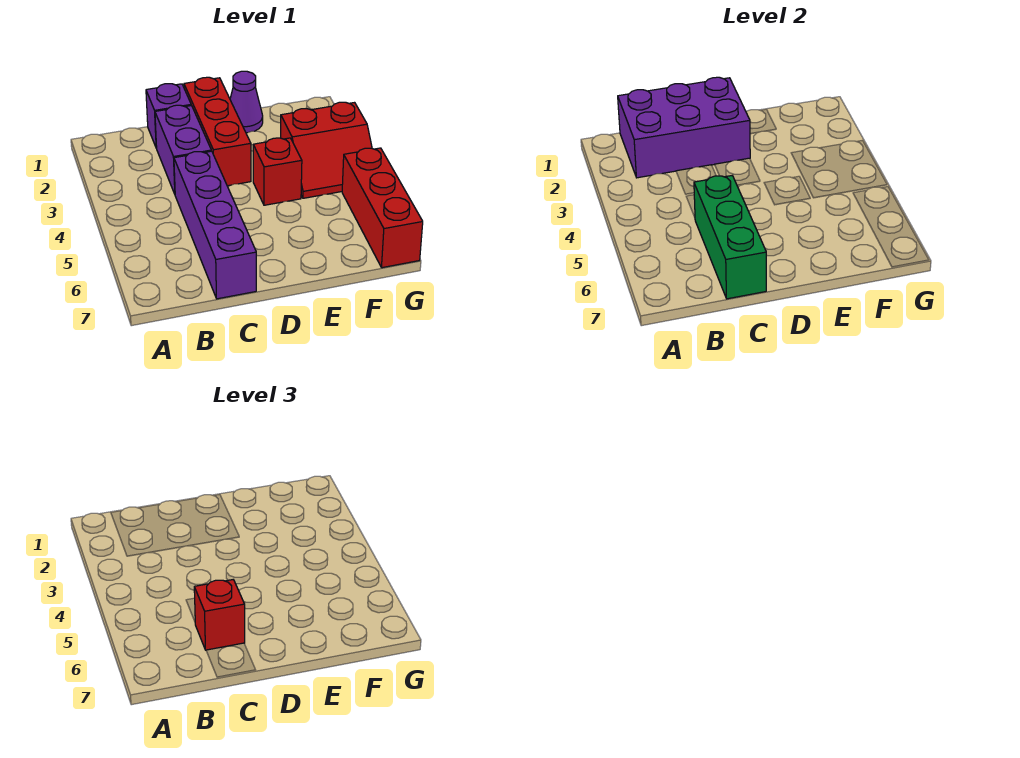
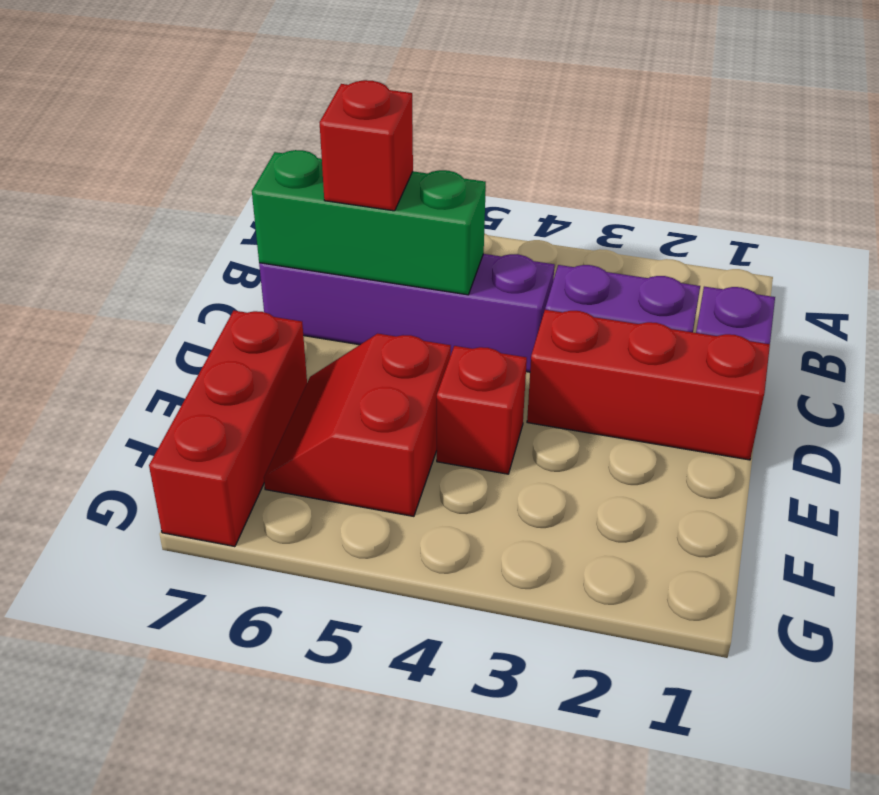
purple 2x3 brick [618,77,750,178] -> none
purple 1x1 cone [230,71,263,133] -> none
red 2x2 slope [281,102,372,198] -> red 2x2 slope moved to [264,334,451,516]
red 1x3 brick [342,148,423,268] -> red 1x3 brick turned to [149,311,307,547]

